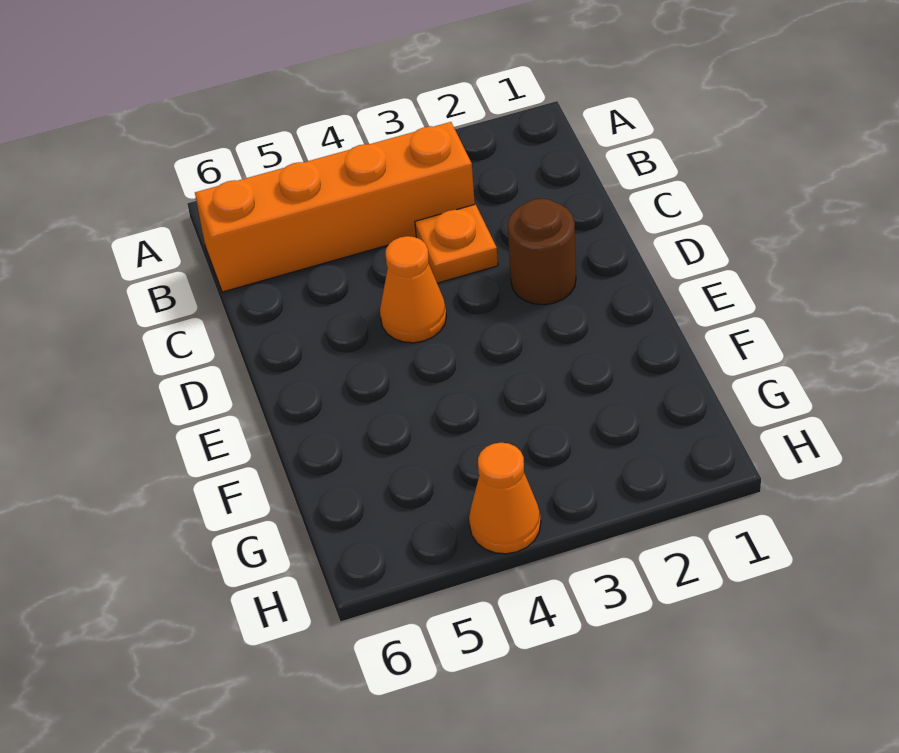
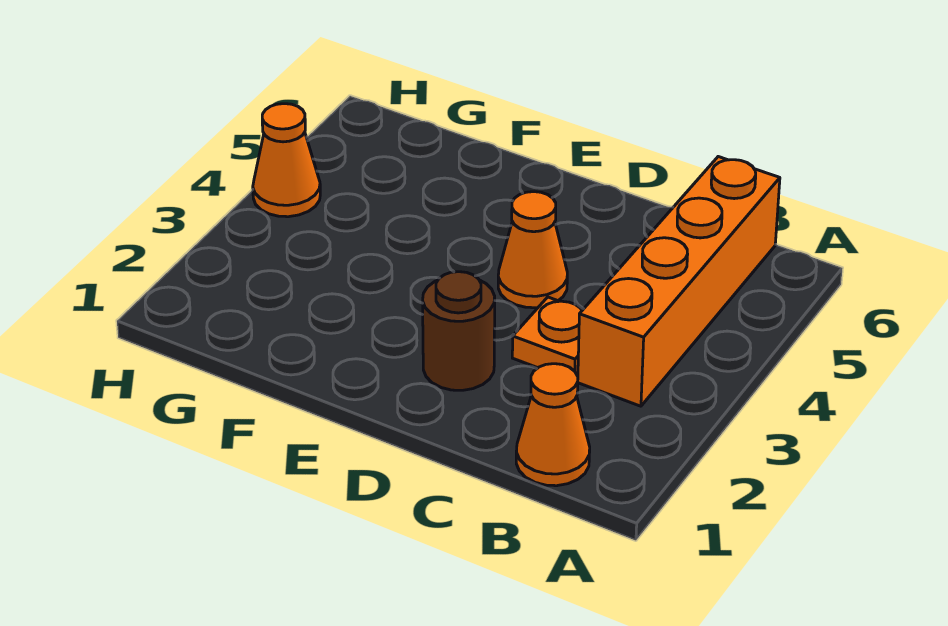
none -> orange 1x1 cone [516,364,590,486]

